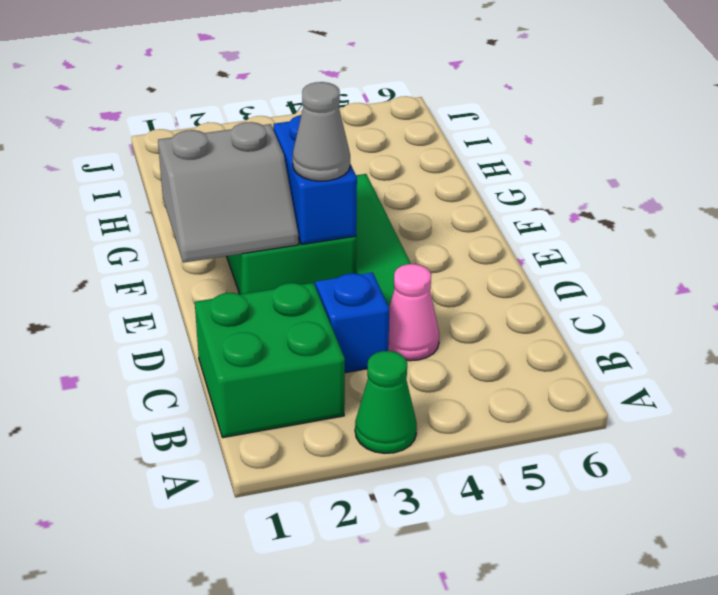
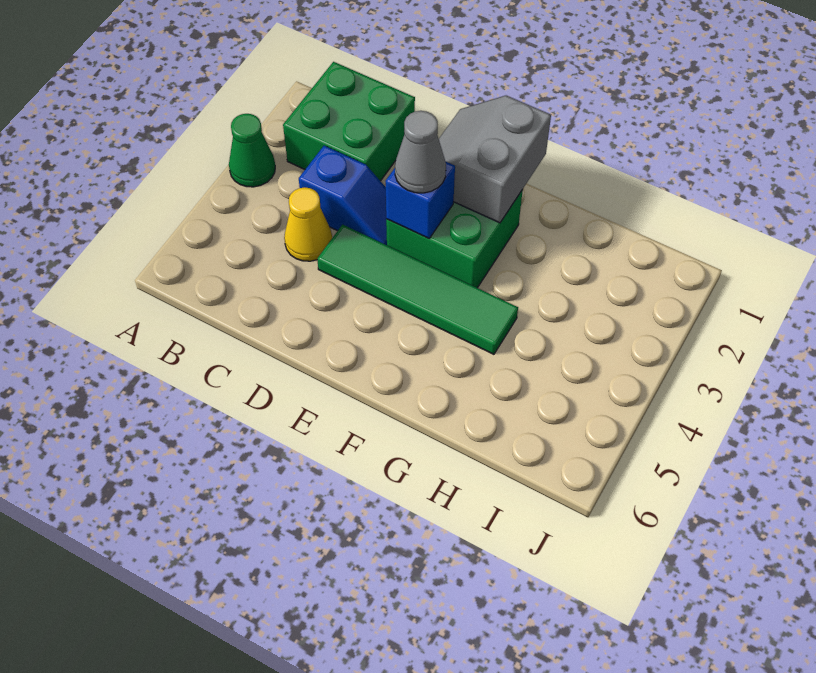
pink 1x1 cone [388,264,439,361] -> yellow 1x1 cone [284,187,332,261]
blue 1x2 brick [274,115,357,245] -> blue 1x1 brick [385,161,455,238]

